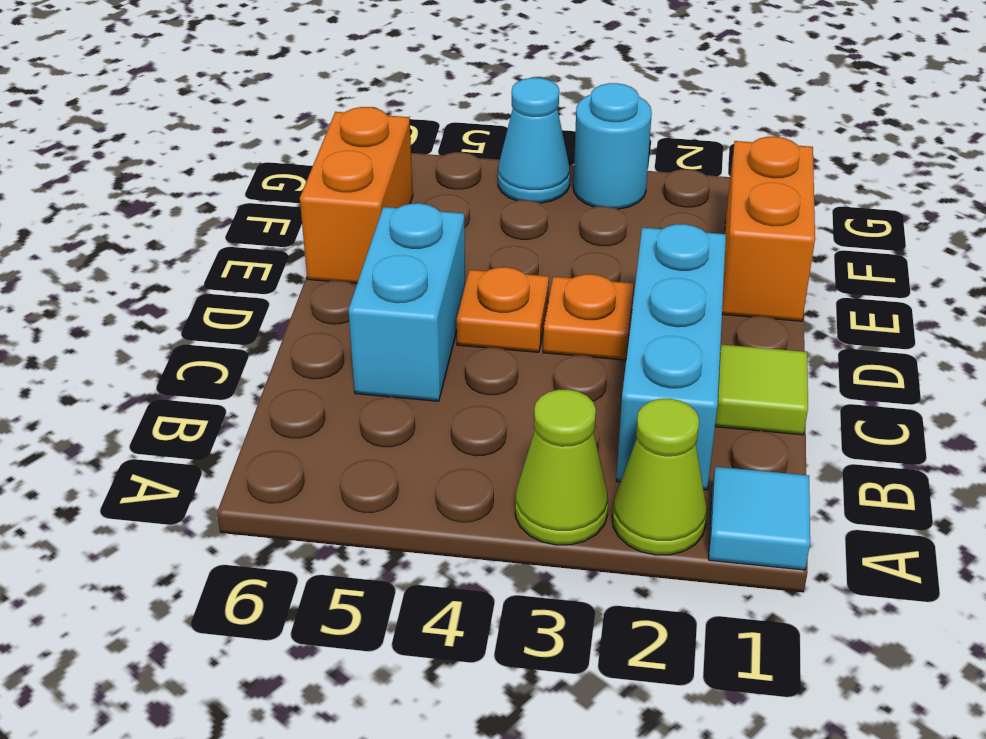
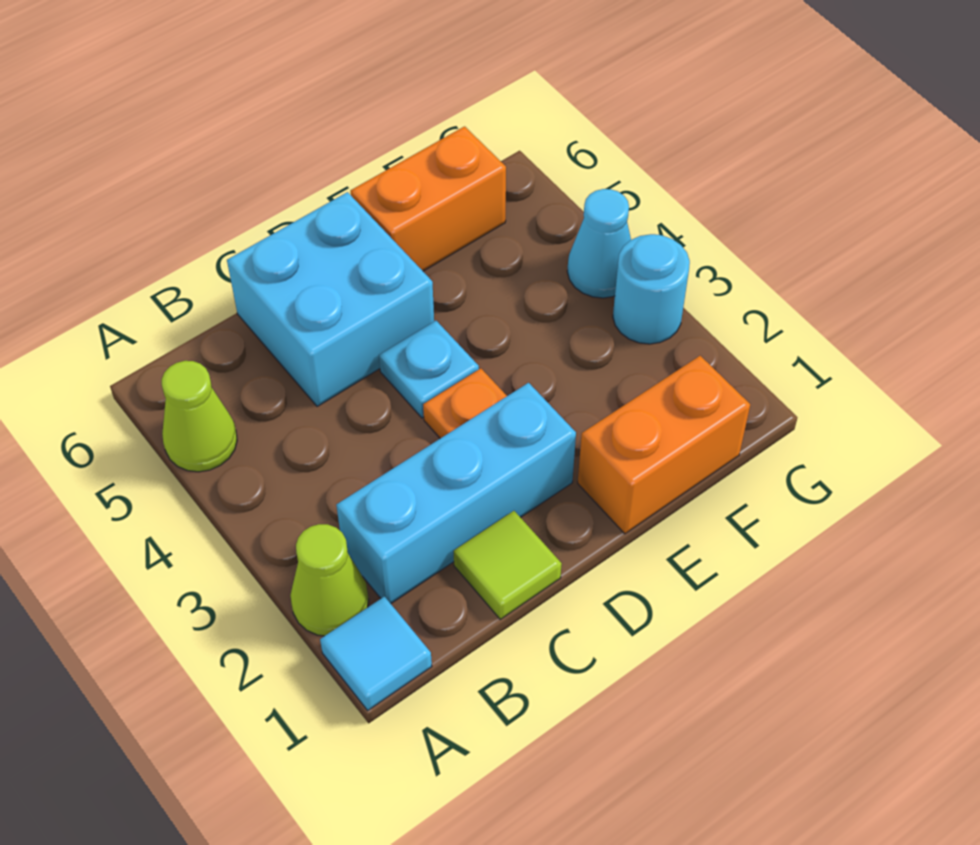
lime 1x1 cone [515,389,608,545] -> lime 1x1 cone moved to [162,361,237,472]
cyan 1x2 brick [349,203,465,401] -> cyan 2x2 brick [227,192,434,407]
orange 1x1 plate [457,267,549,352] -> cyan 1x1 plate [379,321,479,418]

